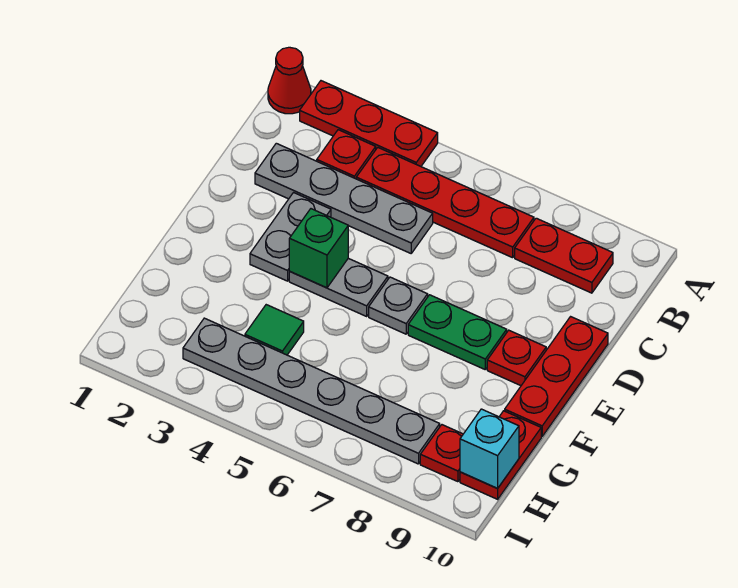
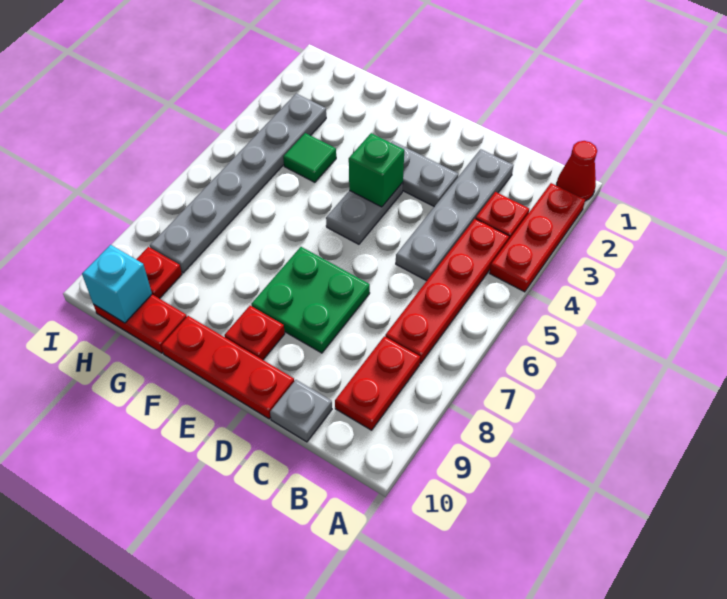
grey 1x1 plate [369,277,428,334] -> grey 1x1 plate moved to [270,380,332,442]
green 1x2 plate [408,295,507,369] -> green 2x2 plate [251,247,370,353]

